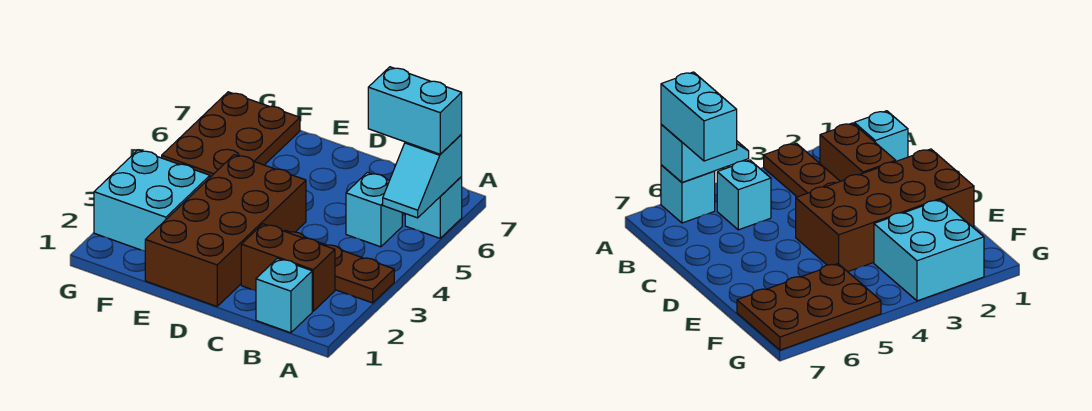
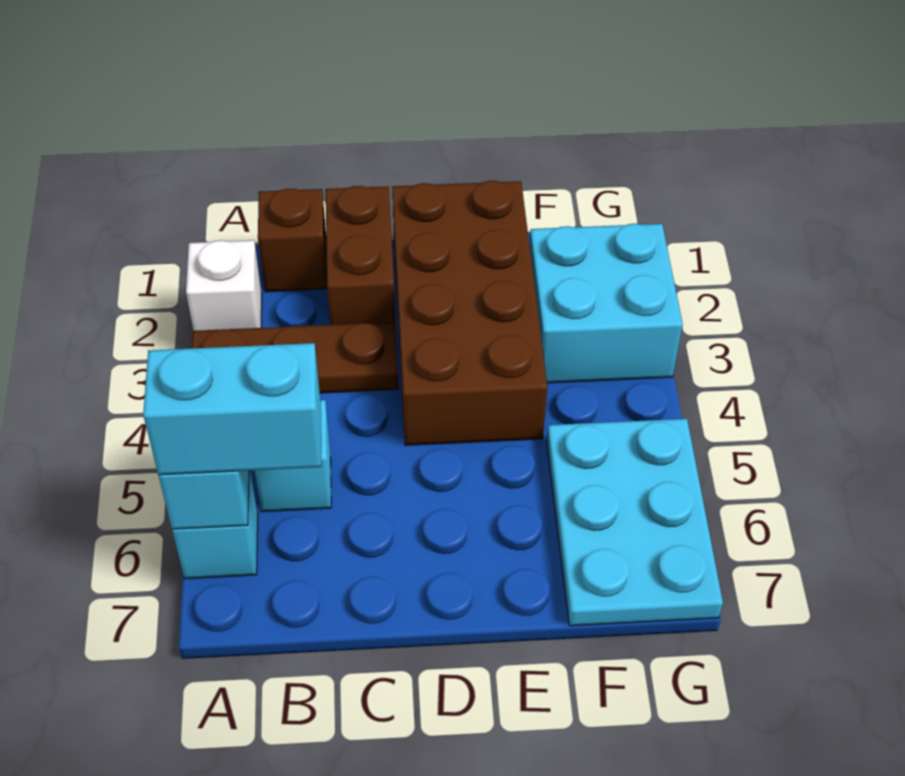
none -> white 1x1 brick [186,240,262,331]
cyan 1x1 brick [256,258,312,333] -> brown 1x1 brick [258,189,327,292]
brown 1x2 brick [241,224,335,311] -> brown 1x2 brick turned to [326,186,395,325]
brown 2x3 plate [162,92,300,177] -> cyan 2x3 plate [547,419,723,626]

